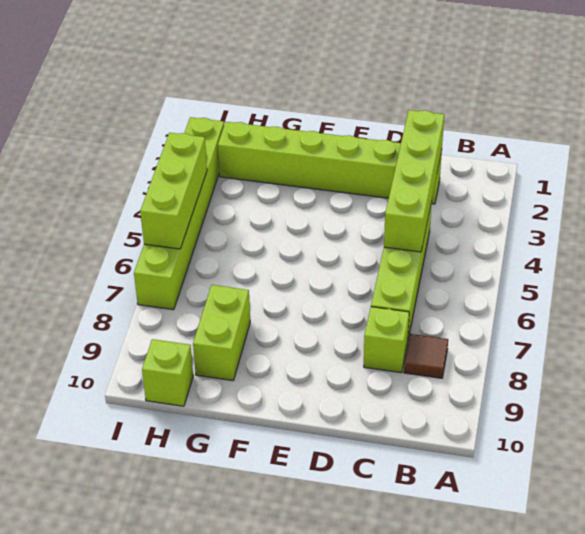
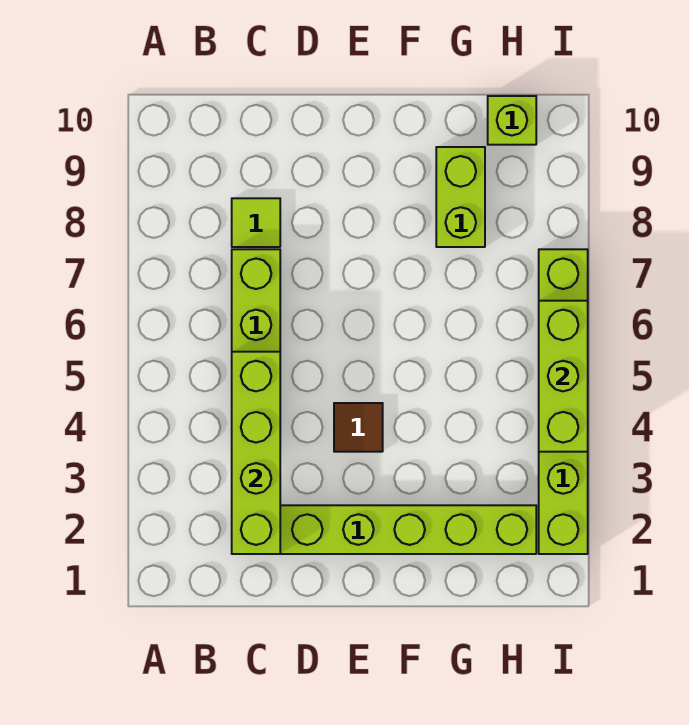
brown 1x1 tile [404,334,448,378] -> brown 1x1 tile moved to [334,403,383,452]
lime 1x1 brick [364,307,409,373] -> lime 1x1 tile [232,198,280,247]

